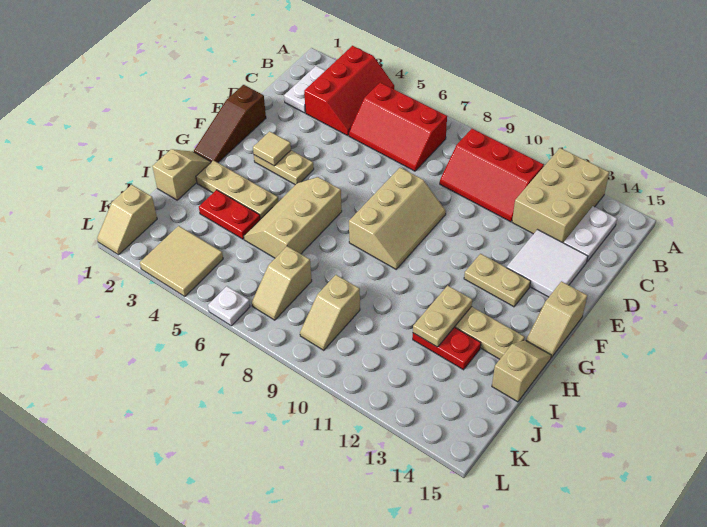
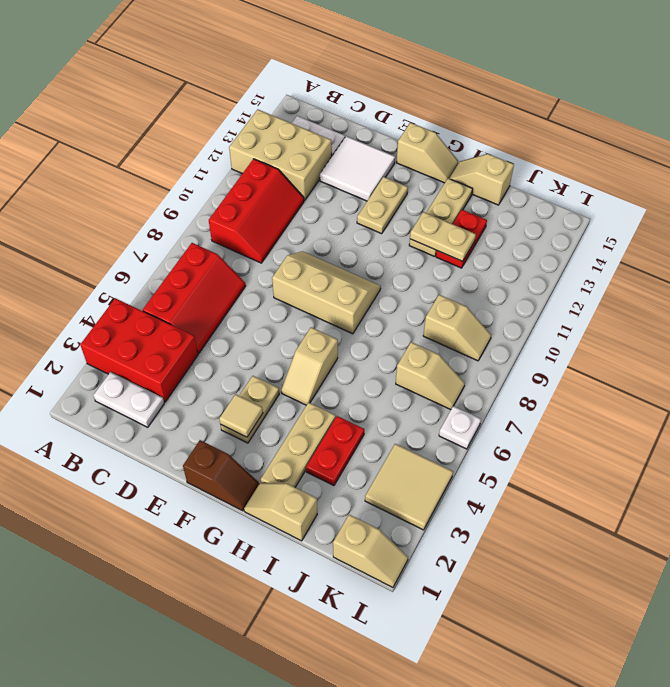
red 2x3 slope [304,46,394,136] -> red 2x3 brick [80,298,198,402]
brown 1x3 slope [194,85,266,163] -> brown 1x2 slope [183,440,259,511]
tan 2x3 slope [244,177,342,258] -> tan 1x2 slope [281,327,338,405]

